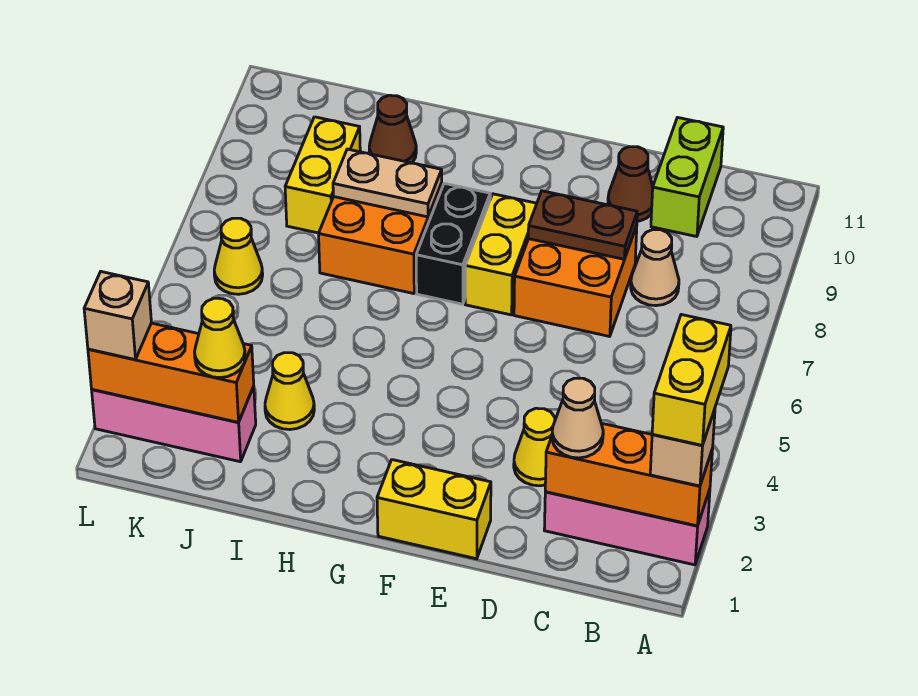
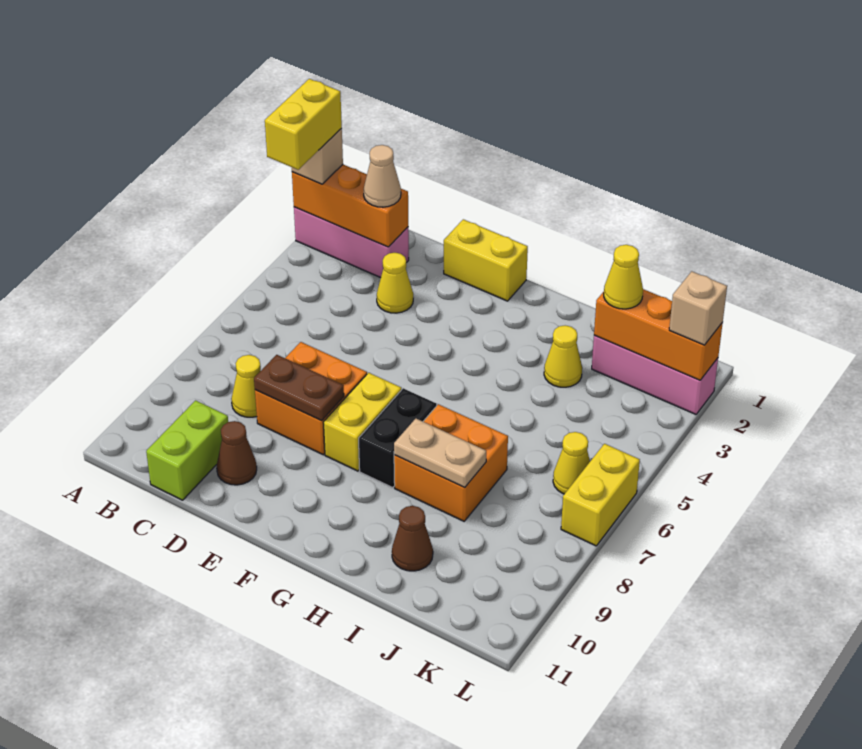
tan 1x1 cone [631,230,679,306] -> yellow 1x1 cone [231,355,261,417]
yellow 1x2 brick [285,117,360,233] -> yellow 1x2 brick moved to [561,444,640,546]

